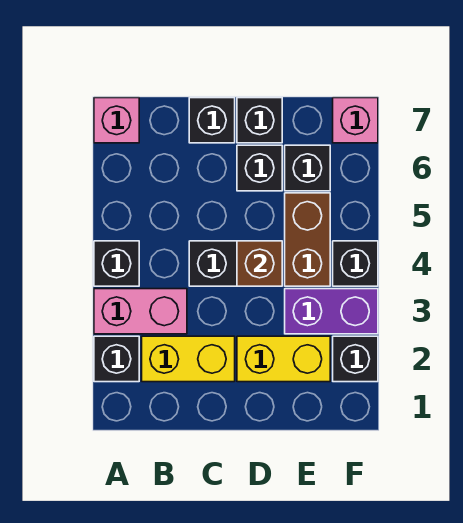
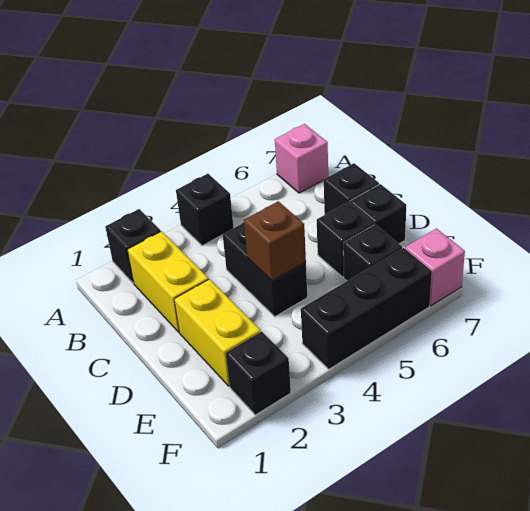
pink 1x2 brick [94,289,187,334] -> none
purple 1x2 brick [285,289,378,334] -> none
brown 1x2 brick [285,193,330,286] -> none
black 1x1 brick [333,241,378,286] -> black 1x3 brick [301,248,432,369]

